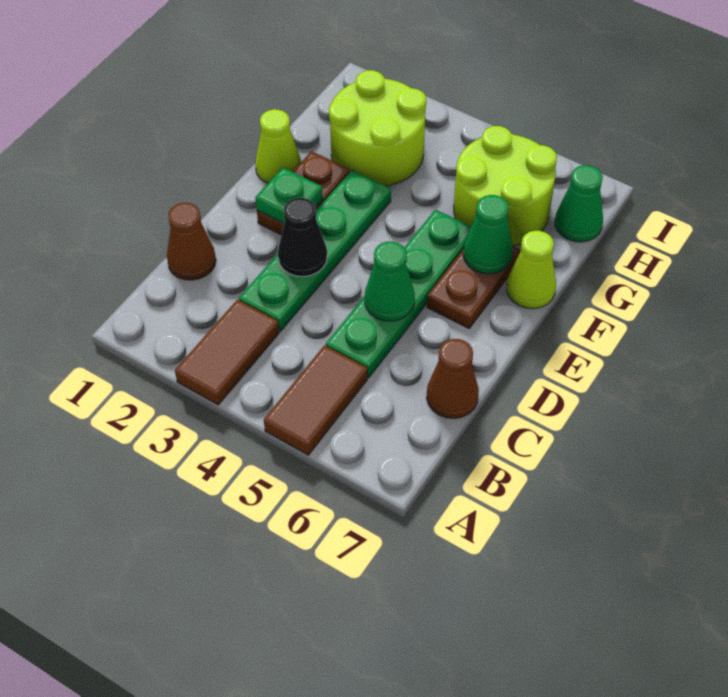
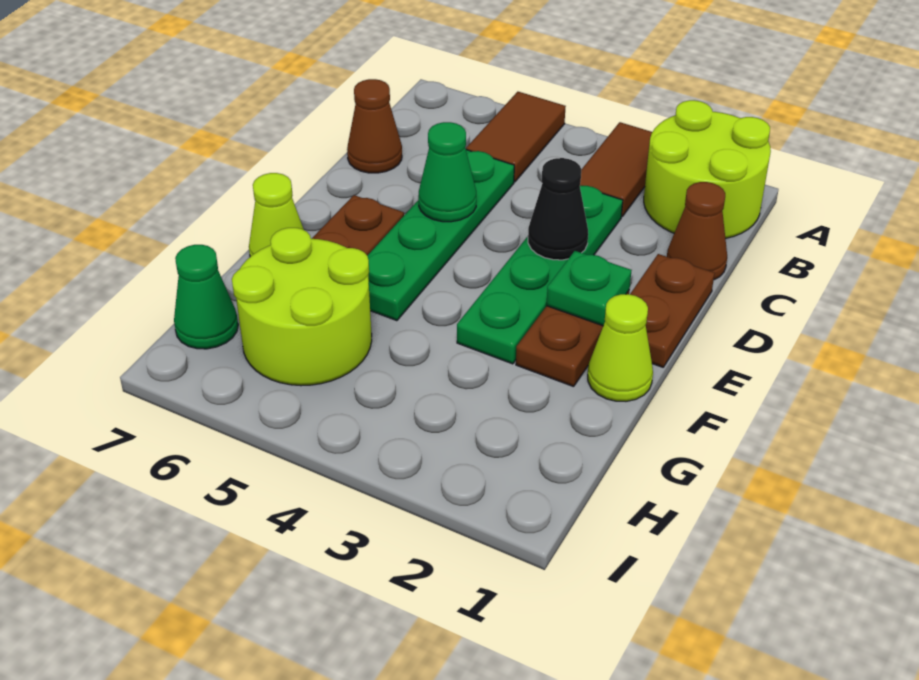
none -> brown 1x2 plate [630,254,715,367]
green 1x1 cone [463,195,513,274] -> none
lime 2x2 round brick [329,70,426,186] -> lime 2x2 round brick moved to [644,100,771,239]

